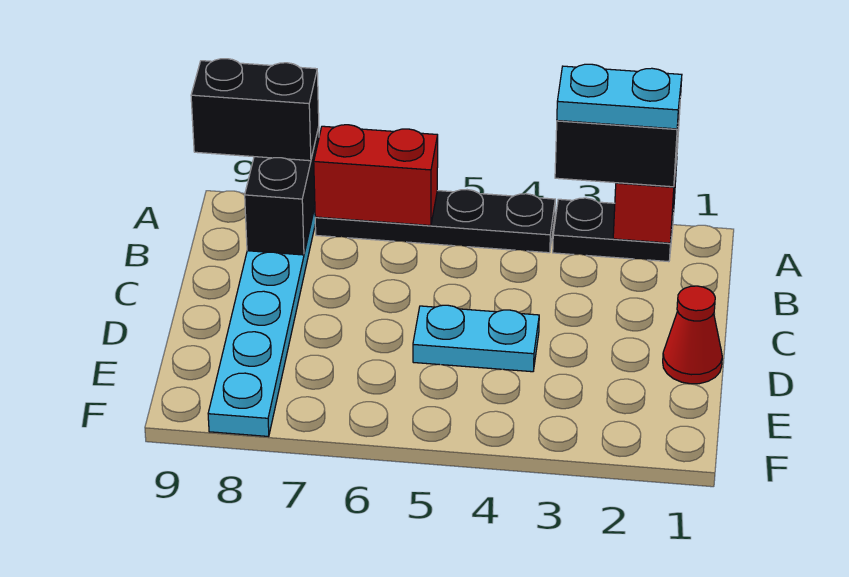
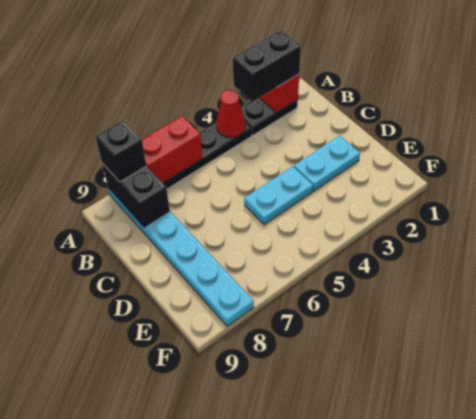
cyan 1x2 plate [557,64,682,129] -> cyan 1x2 plate moved to [294,136,360,191]
black 1x2 brick [191,59,319,161] -> black 1x1 brick [96,121,146,182]
red 1x1 cone [663,286,722,384] -> red 1x1 cone moved to [216,90,246,138]

